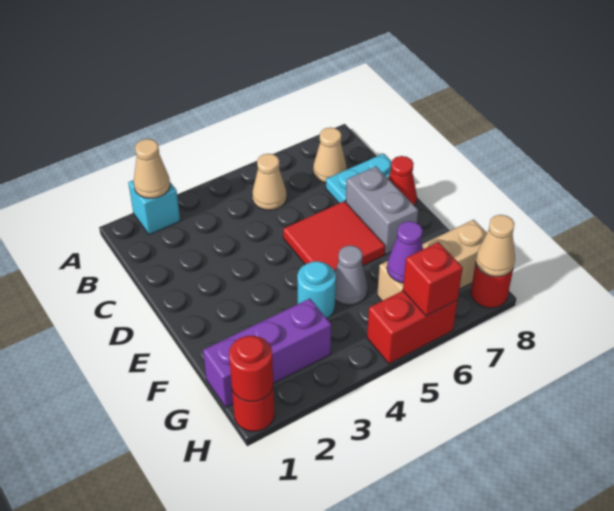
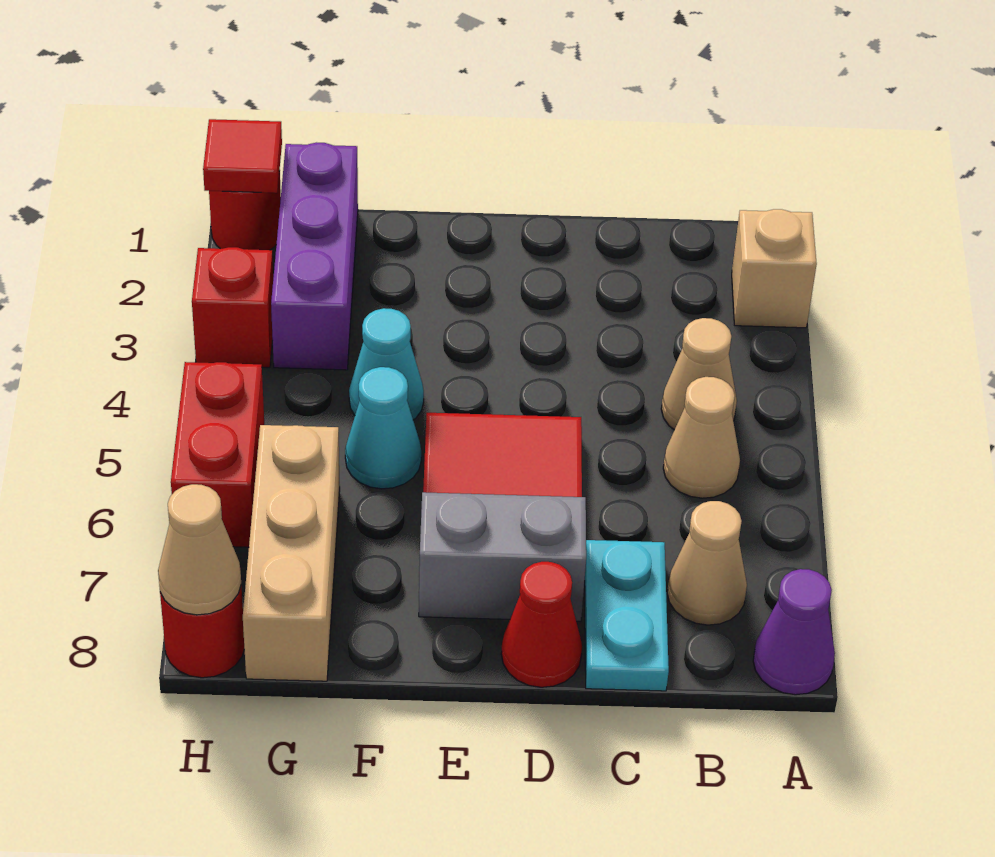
cyan 1x1 brick [128,180,180,235] -> tan 1x1 brick [732,209,817,328]
tan 1x1 cone [134,139,170,198] -> tan 1x1 cone moved to [661,318,737,430]
cyan 1x1 round brick [297,261,336,318] -> cyan 1x1 cone [349,308,424,420]
grey 1x1 cone [335,245,368,305] -> cyan 1x1 cone [345,367,421,489]
purple 1x1 cone [387,221,423,283] -> purple 1x1 cone moved to [753,569,835,695]
red 1x1 round brick [229,336,273,402] -> red 1x1 tile [203,119,282,193]
red 1x1 brick [403,242,463,316] -> red 1x1 brick moved to [192,247,273,368]

